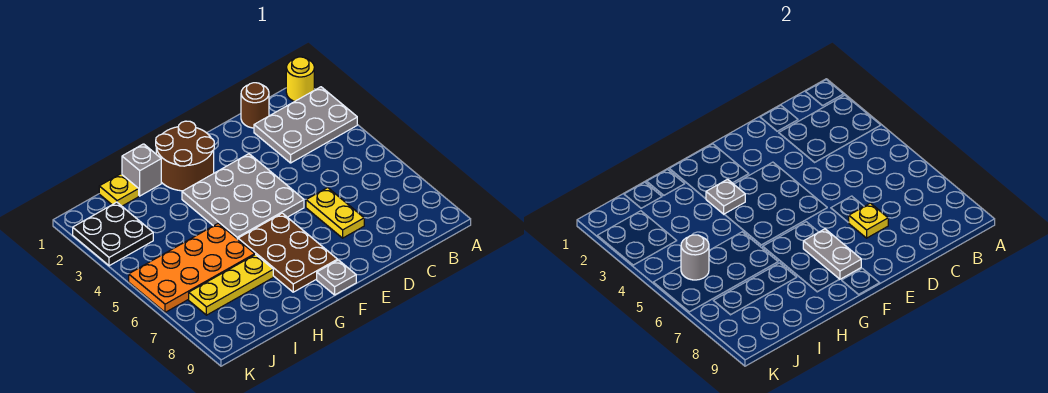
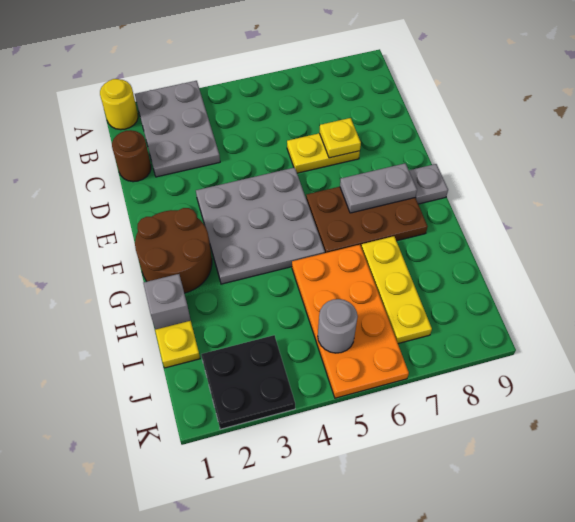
grey 1x1 plate [706,179,745,214] -> none

